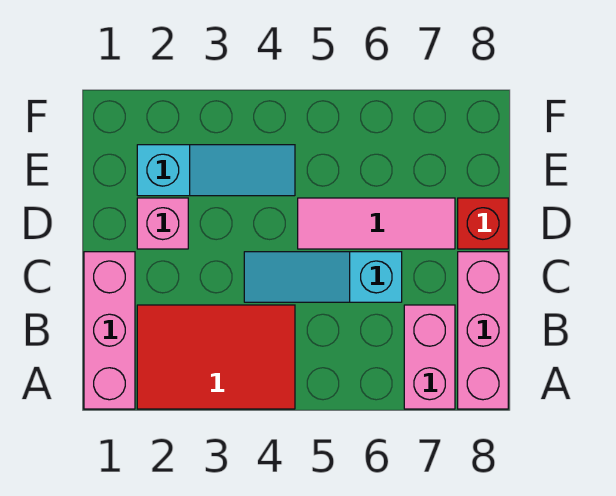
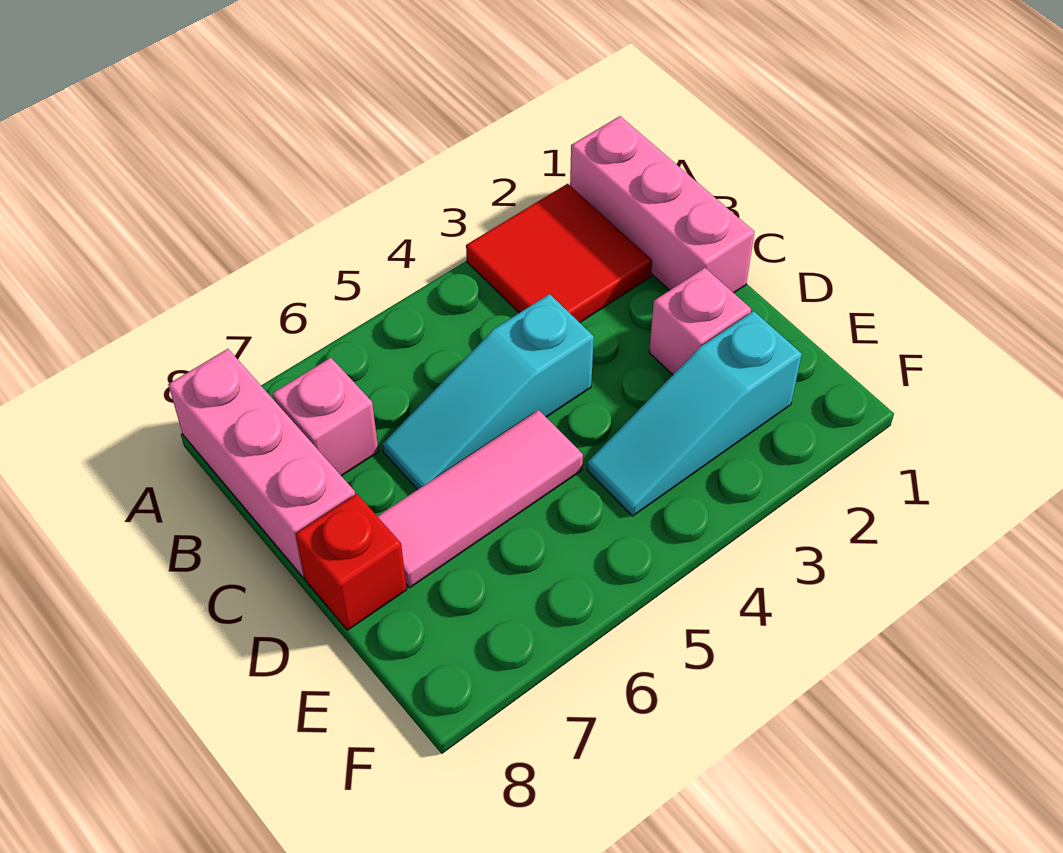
red 2x3 tile [137,305,295,409] -> red 2x2 tile [466,184,652,323]
pink 1x2 brick [404,305,455,409] -> pink 1x1 brick [272,358,379,476]
cyan 1x3 slope [244,252,402,302] -> cyan 1x3 slope turned to [382,294,594,490]

